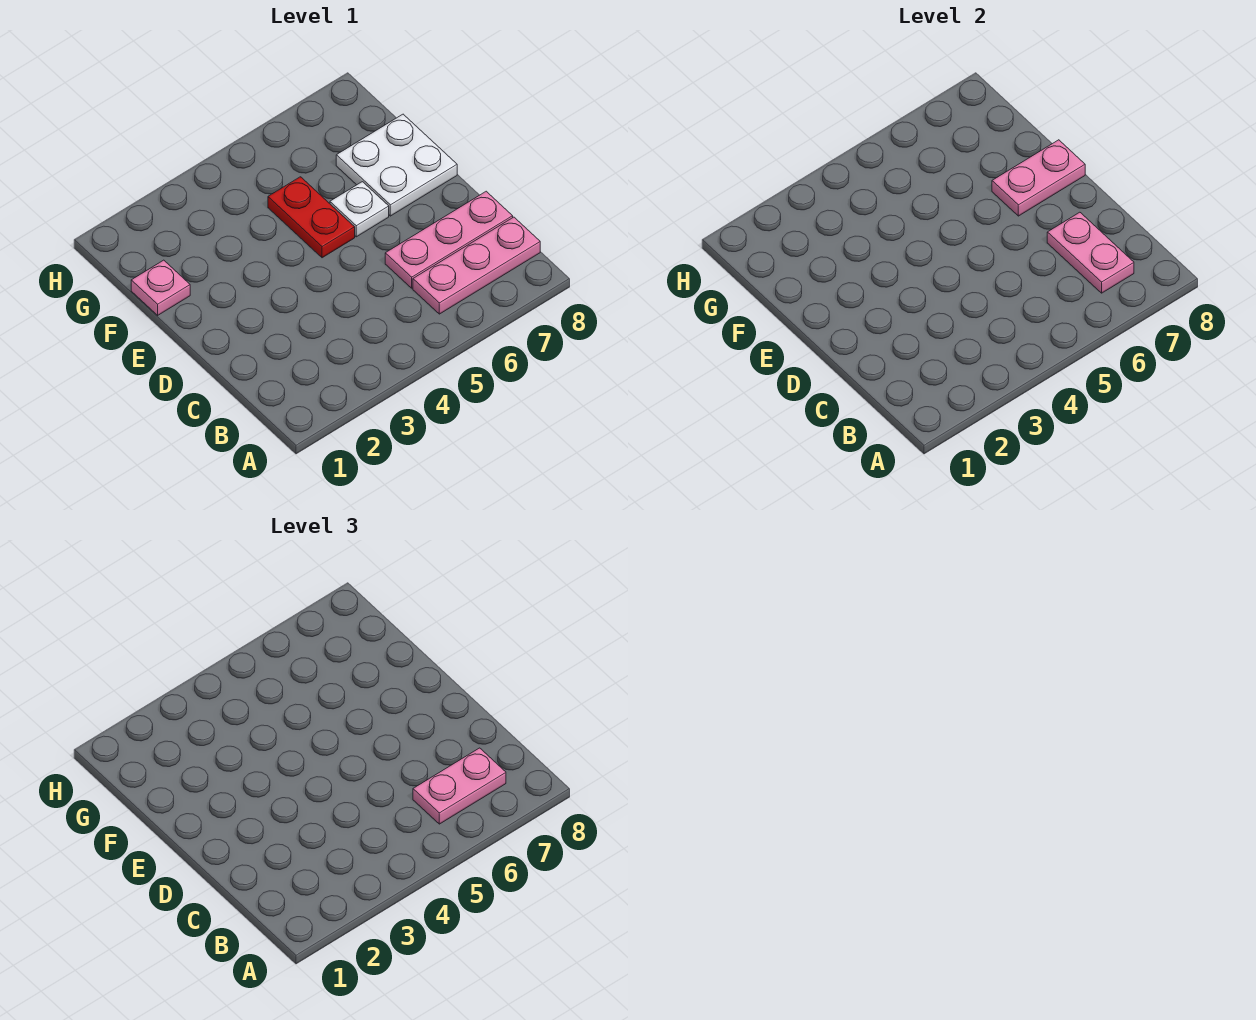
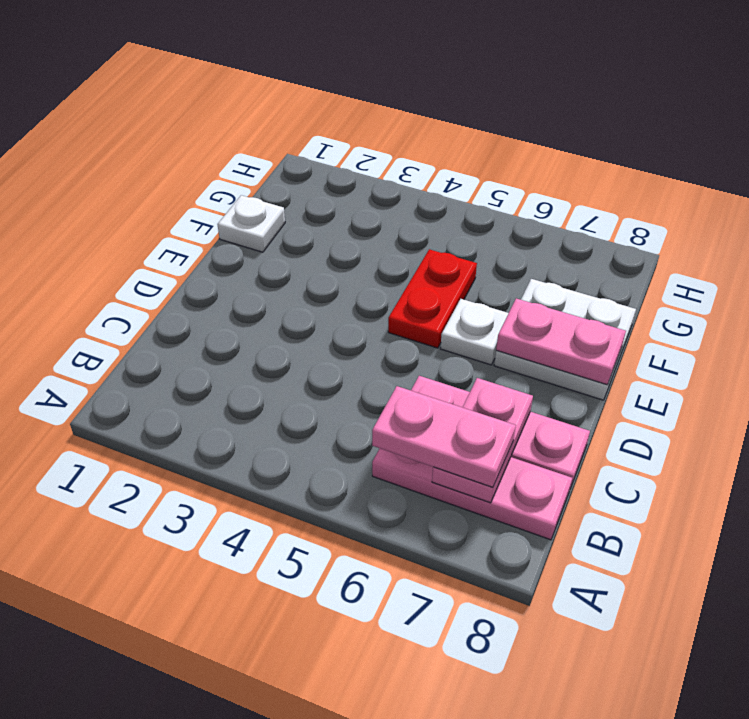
pink 1x1 plate [131,260,190,315] -> white 1x1 plate [217,195,285,252]

